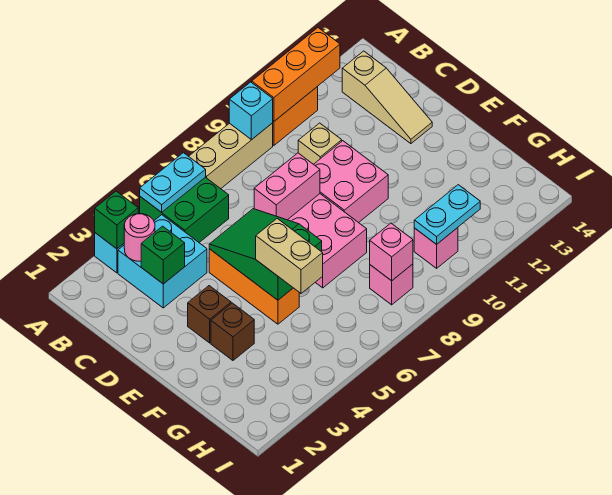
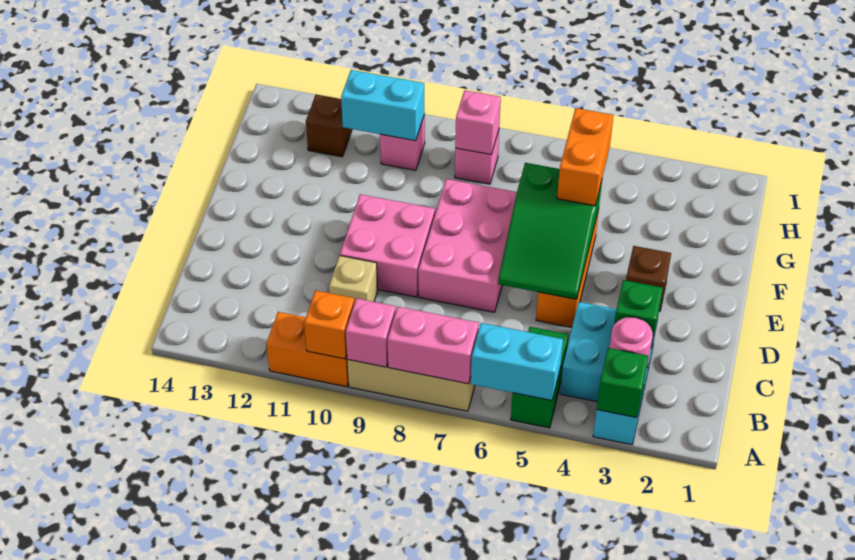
green 2x2 brick [140,177,229,242] -> green 1x2 brick [511,327,568,428]
cyan 1x2 plate [140,153,206,212] -> cyan 1x2 brick [471,323,563,400]
cyan 1x1 brick [229,82,273,140] -> pink 1x1 brick [346,298,396,367]
orange 1x3 brick [252,28,340,121] -> orange 1x1 brick [304,290,355,359]
tan 1x3 slope [342,51,432,144] -> none
pink 1x2 brick [254,153,320,220] -> pink 1x2 brick moved to [387,307,479,384]
brown 1x1 brick [211,303,254,360] -> brown 1x1 brick moved to [306,94,352,157]
tan 1x2 brick [256,219,323,293] -> orange 1x2 brick [557,108,613,206]
cyan 1x2 plate [414,185,480,244] -> cyan 1x2 brick [341,70,425,141]

